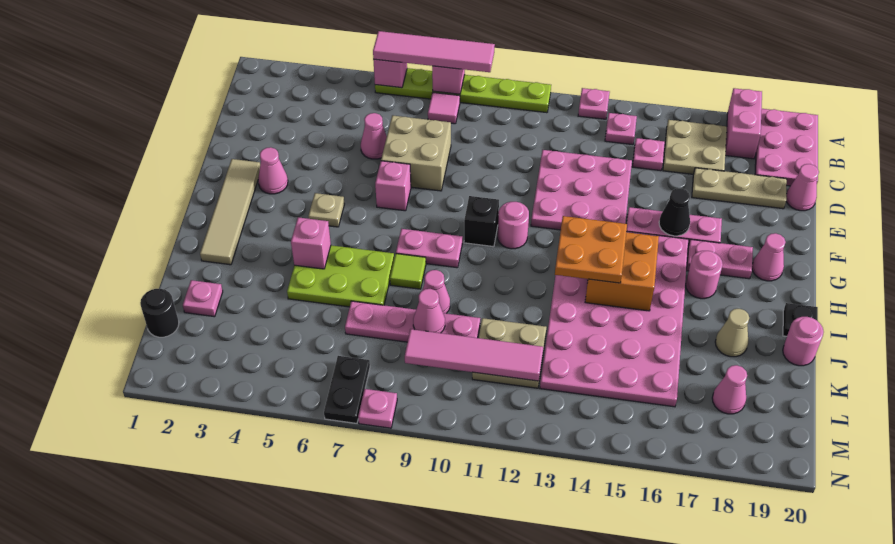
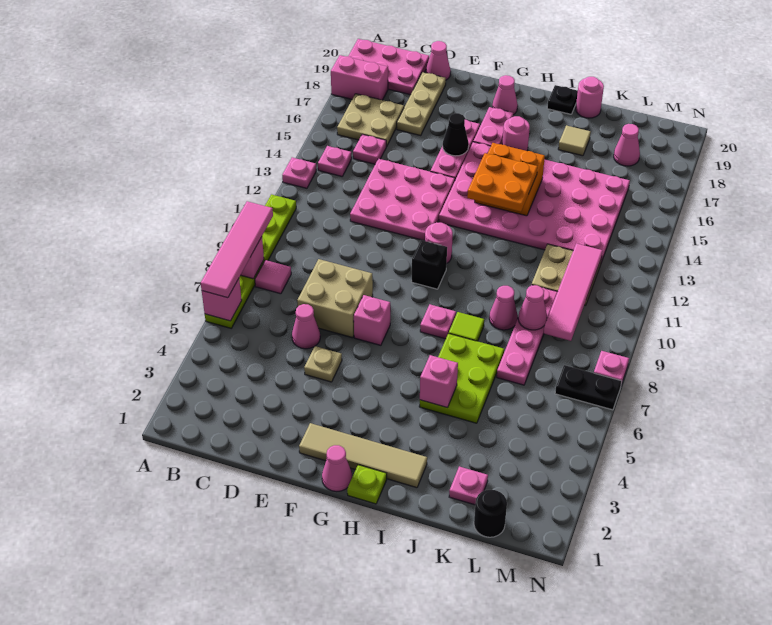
pink 1x1 cone [258,147,288,194] -> pink 1x1 cone moved to [322,445,352,491]
tan 1x1 plate [308,193,344,227] -> tan 1x1 plate moved to [304,346,342,382]
none -> lime 1x1 plate [347,465,387,504]
pink 1x2 plate [396,229,462,268] -> pink 1x1 plate [420,304,456,339]
tan 1x1 cone [715,309,749,357] -> tan 1x1 tile [558,125,591,156]

